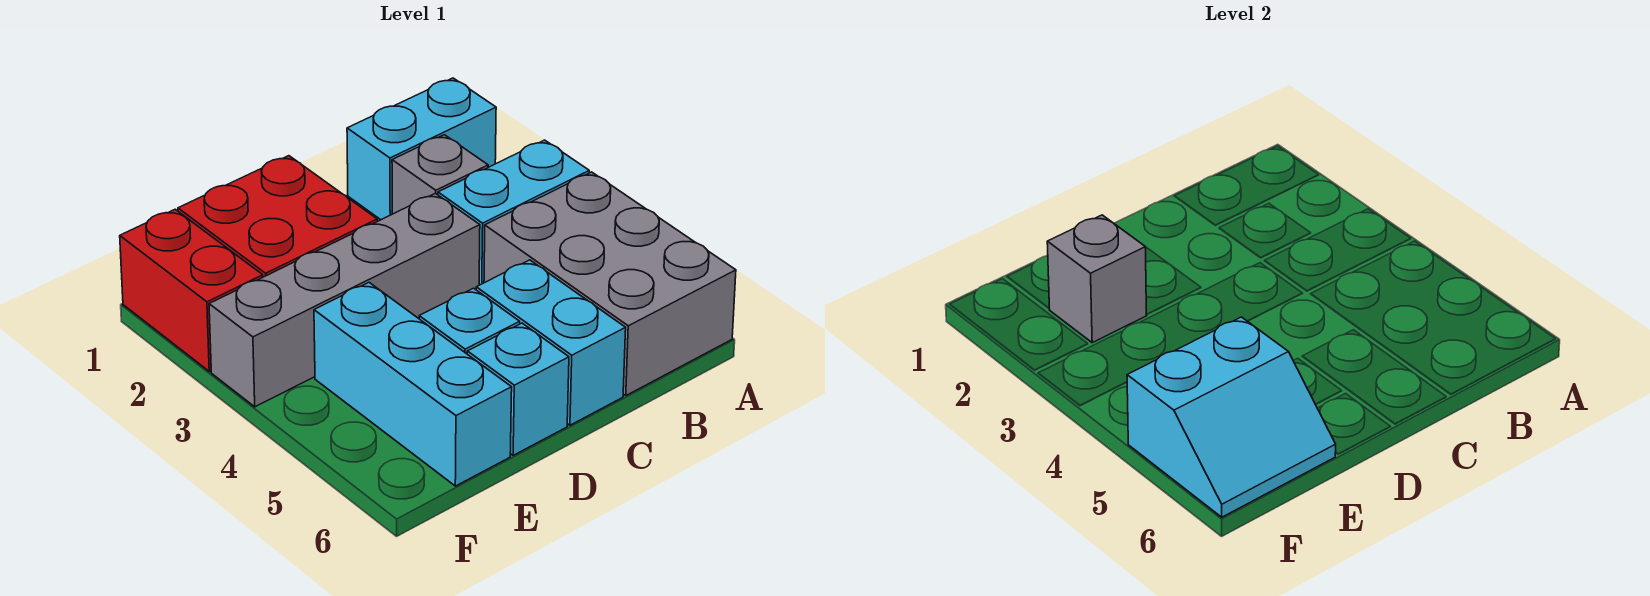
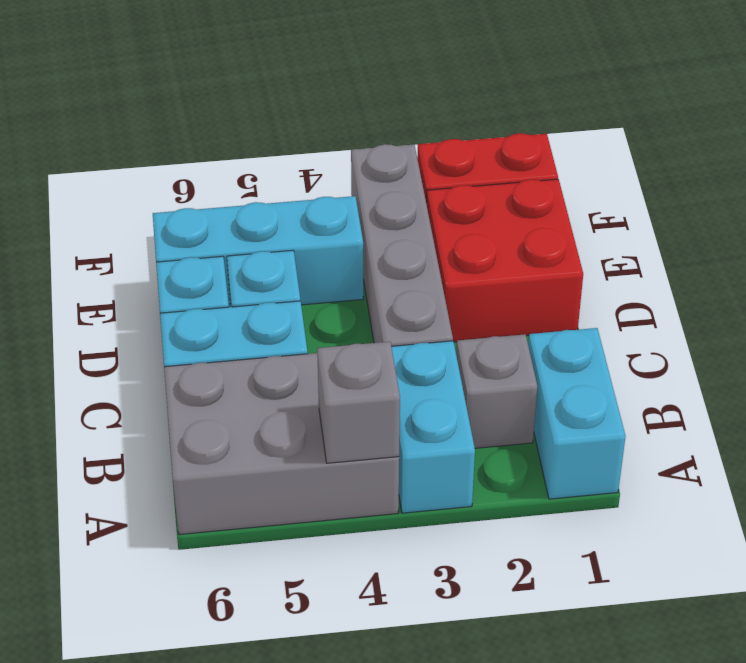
grey 1x1 brick [1047,215,1147,343] -> grey 1x1 brick moved to [317,342,400,463]
cyan 2x2 slope [1127,317,1336,517] -> none

